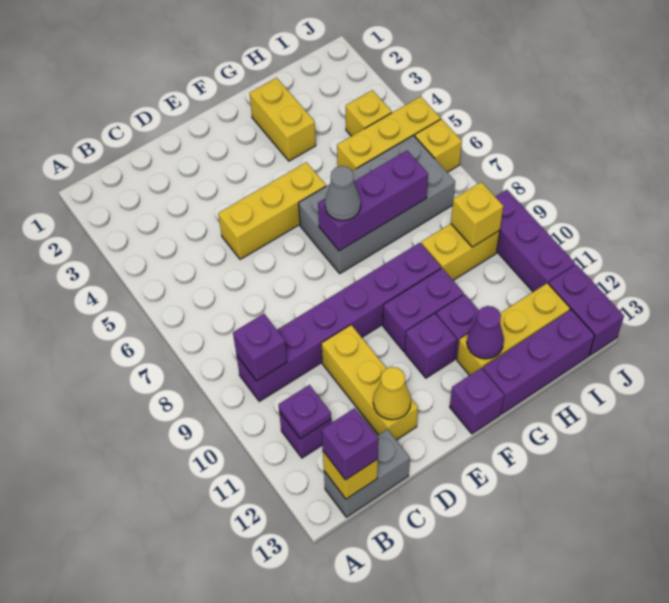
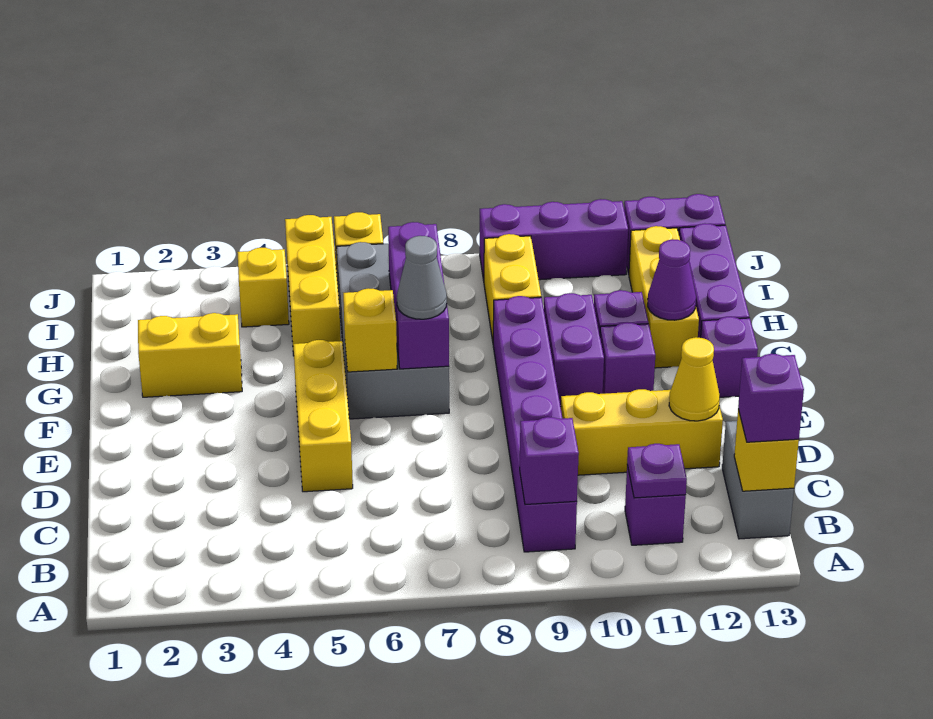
yellow 1x1 brick [451,182,503,247] -> yellow 1x1 brick moved to [343,288,397,372]

